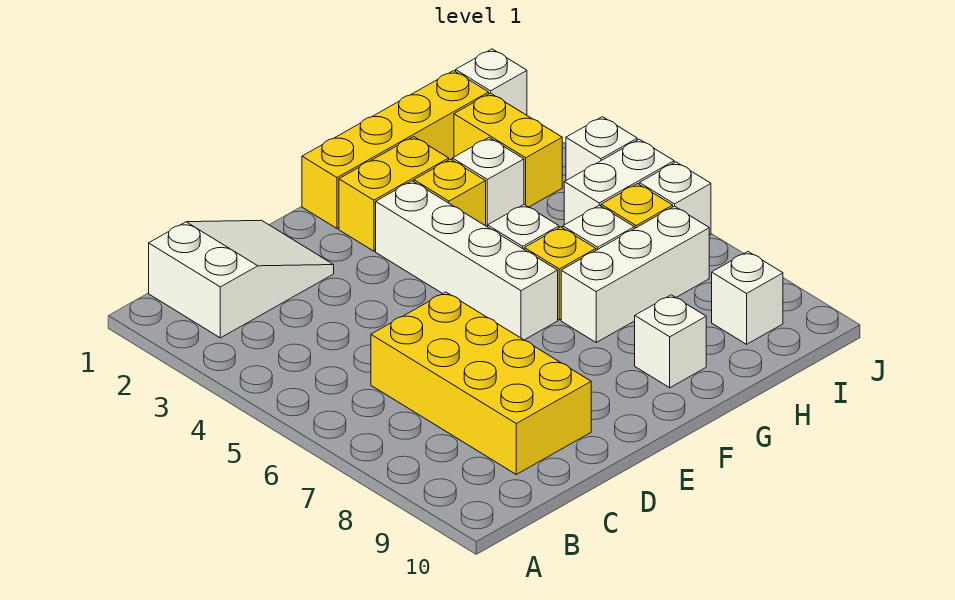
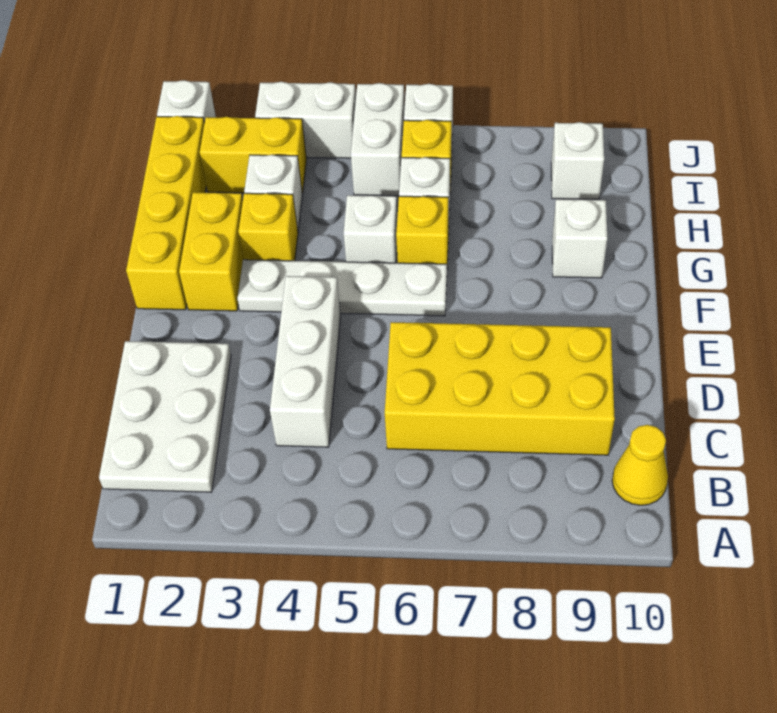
white 2x3 slope [149,220,334,338] -> white 2x3 plate [99,341,231,492]
none -> yellow 1x1 cone [612,425,668,505]
white 1x4 brick [376,181,558,340] -> white 1x4 plate [237,260,447,316]
white 1x3 brick [561,206,709,342] -> white 1x3 brick moved to [270,276,341,447]
white 1x1 brick [566,117,637,180] -> white 1x2 brick [255,82,356,158]

